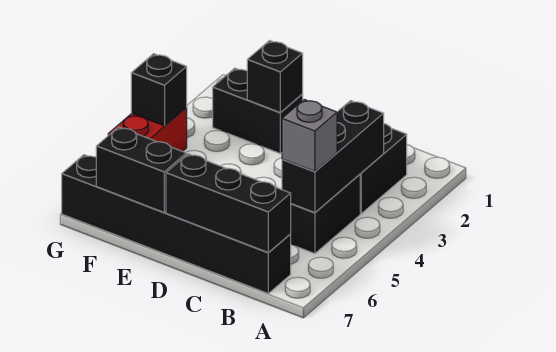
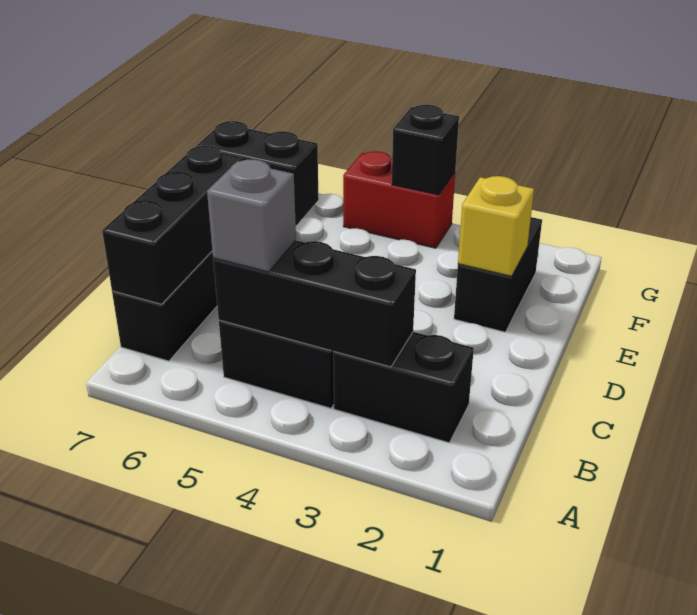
black 1x1 brick [247,40,303,113] -> yellow 1x1 brick [458,176,534,276]
black 1x2 brick [96,127,186,212] -> black 1x2 brick turned to [196,121,319,225]

